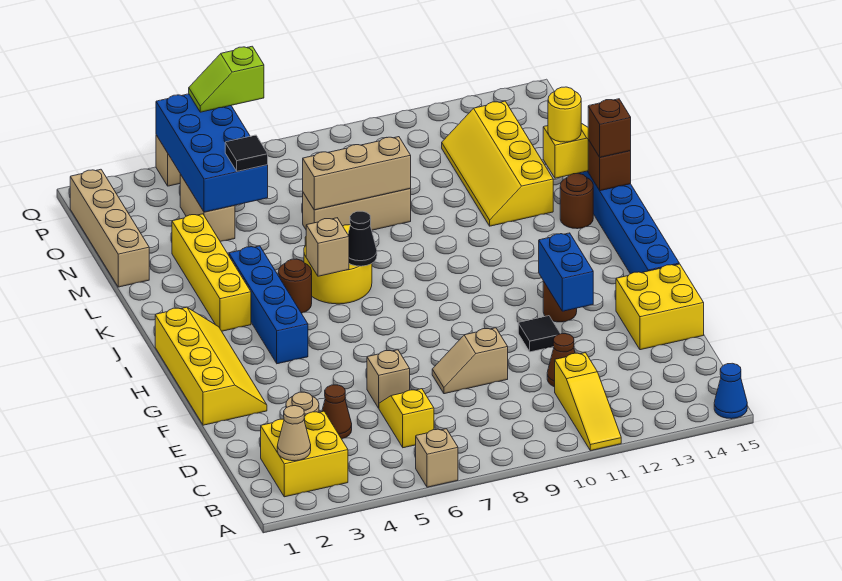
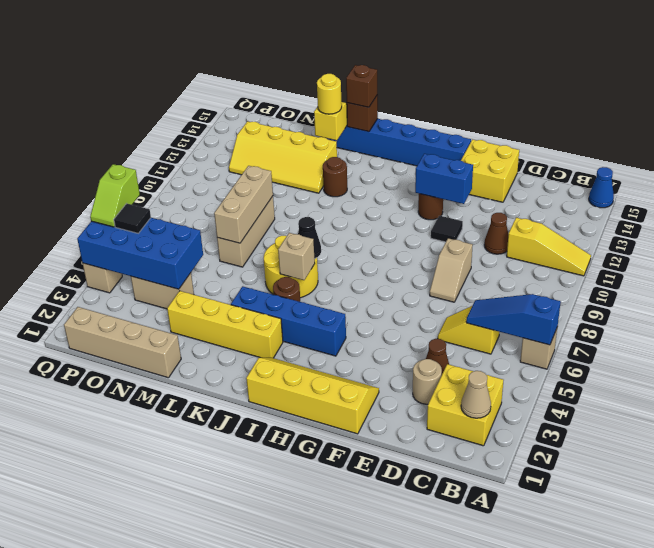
none -> blue 1x3 slope [466,294,561,345]
tan 1x1 brick [367,350,410,408] -> none
brown 1x1 round brick [560,173,593,229] -> brown 1x1 round brick moved to [323,157,347,197]
black 1x1 tile [225,135,268,171] -> black 1x1 tile moved to [114,204,151,233]

